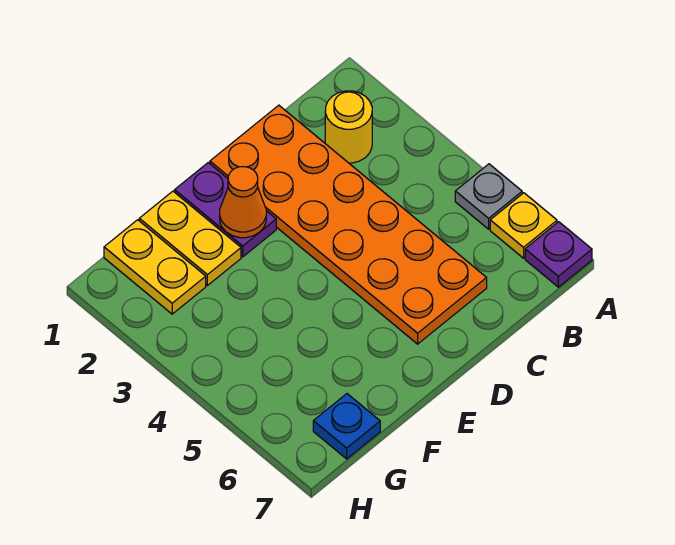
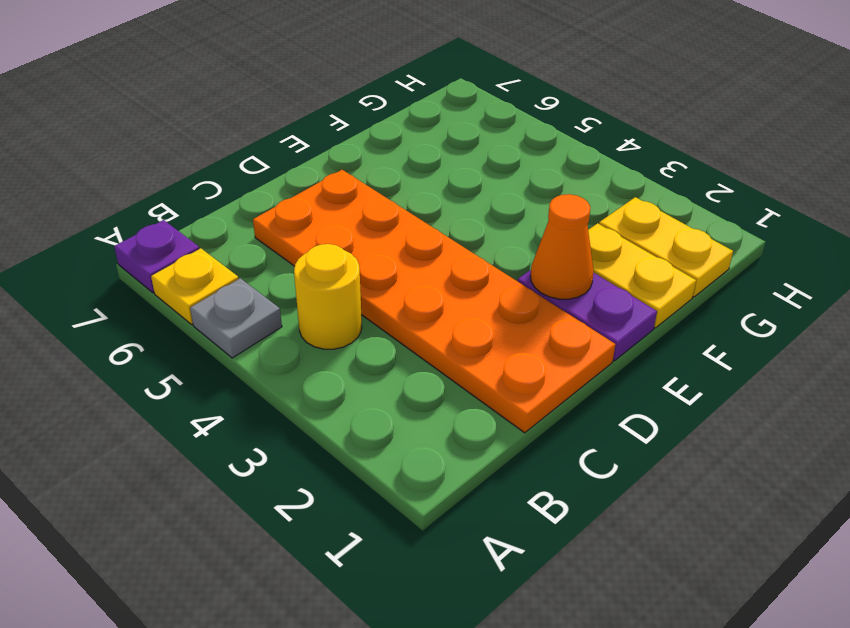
yellow 1x1 round brick [325,91,372,163] -> yellow 1x1 round brick moved to [294,244,362,349]
blue 1x1 plate [313,394,380,459] -> none

